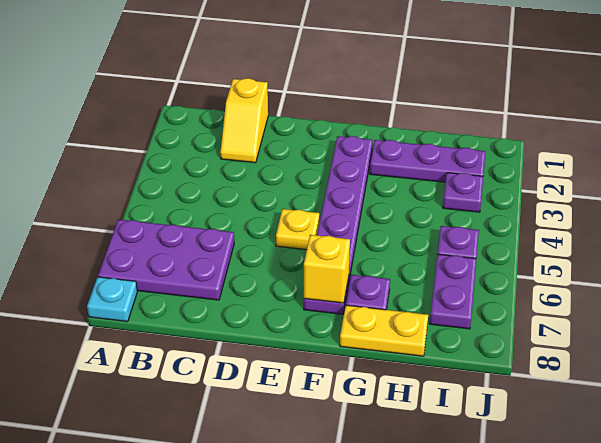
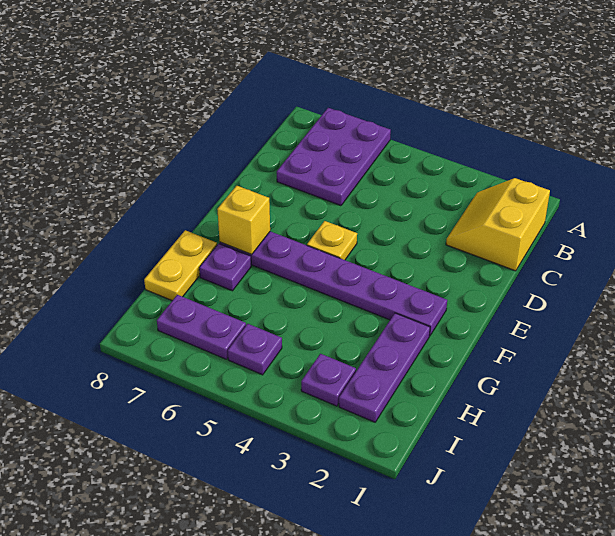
cyan 1x1 plate [87,277,137,322] -> none
yellow 1x2 slope [220,78,268,163] -> yellow 2x2 slope [446,178,550,271]

